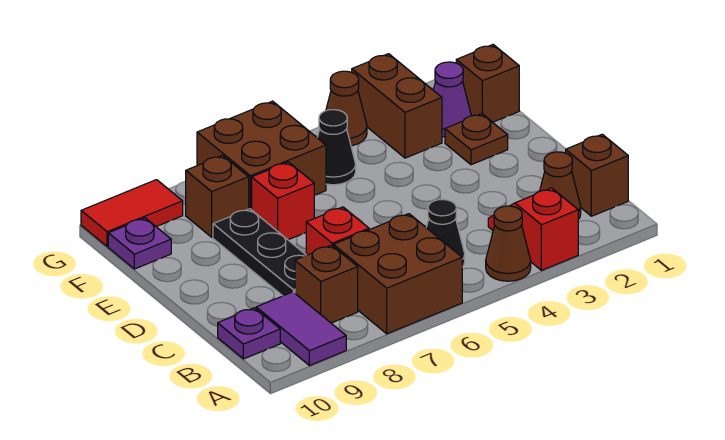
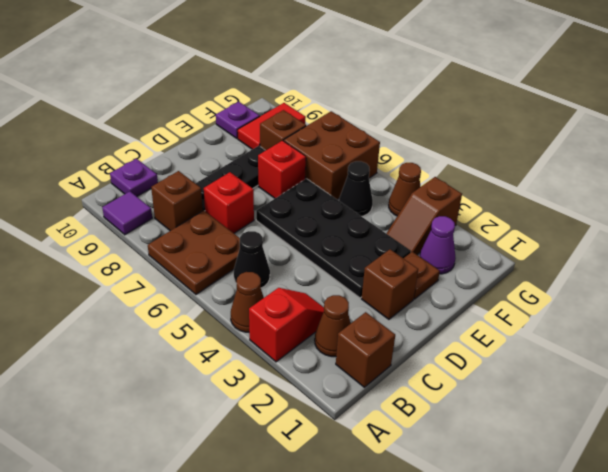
brown 2x2 brick [334,214,462,334] -> brown 2x2 plate [148,210,240,294]
purple 1x2 tile [256,292,346,366] -> purple 1x1 tile [102,191,152,235]
none -> black 2x4 plate [256,179,411,298]
brown 1x1 brick [456,45,519,122] -> brown 1x1 brick moved to [362,249,418,319]
brown 1x2 brick [352,54,442,158] -> brown 1x2 slope [386,177,462,254]
red 1x2 tile [81,180,183,247] -> red 1x2 tile turned to [238,103,306,149]

